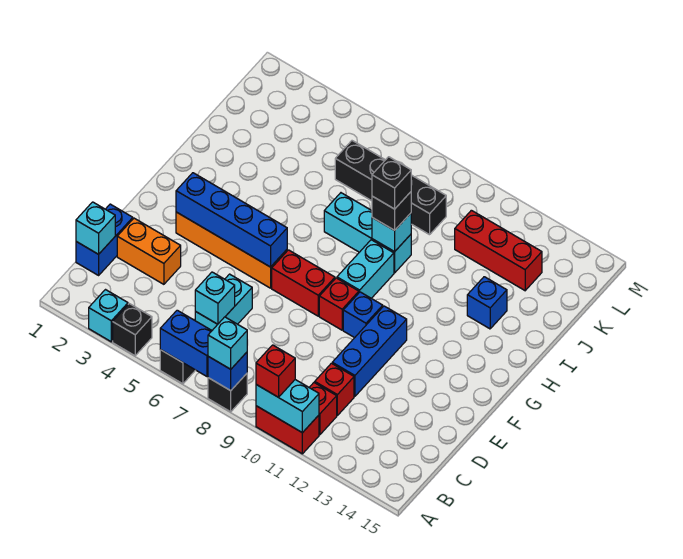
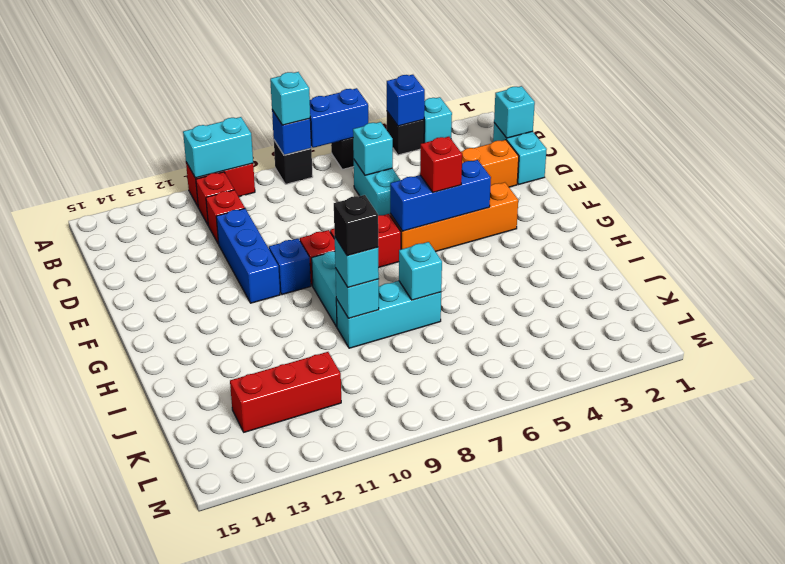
red 1x1 brick [256,345,295,397] -> red 1x1 brick moved to [420,137,462,192]
blue 1x2 brick [76,204,133,275] -> cyan 1x2 brick [493,123,547,185]
blue 1x4 brick [176,173,287,267] -> blue 1x3 brick [390,160,491,231]
none -> cyan 1x1 brick [399,242,442,300]
black 1x1 brick [372,192,411,230] -> cyan 1x1 brick [335,237,379,287]
blue 1x1 brick [467,277,507,329] -> blue 1x1 brick moved to [387,75,425,126]
black 1x4 brick [335,141,446,235] -> none

